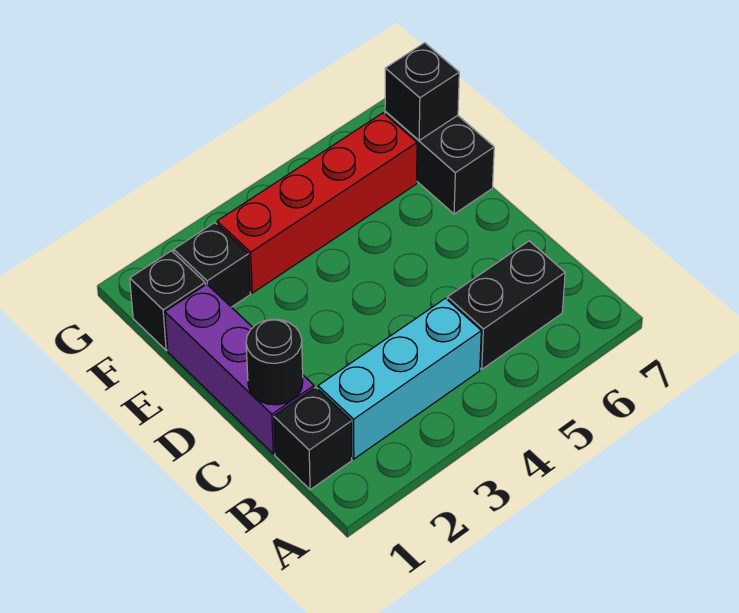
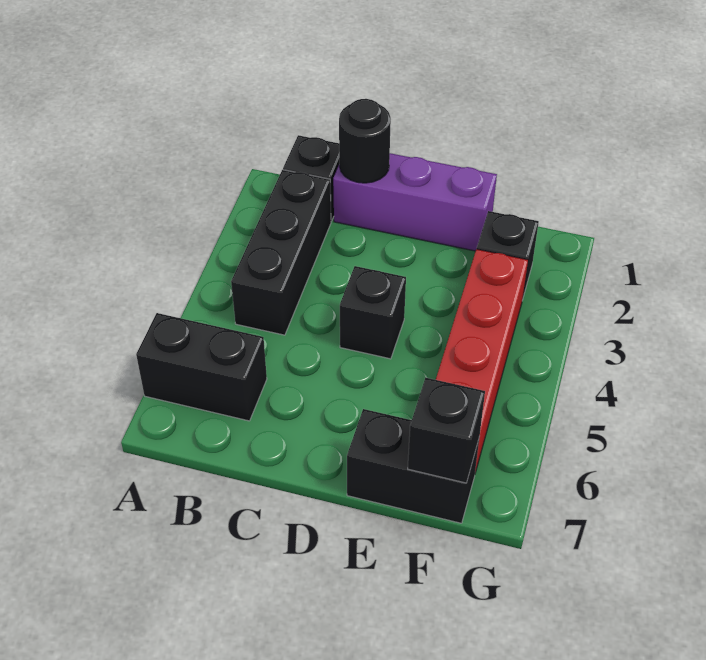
cyan 1x3 brick [318,298,481,459] -> black 1x3 brick [231,170,331,335]
black 1x2 brick [447,241,565,369] -> black 1x2 brick turned to [136,313,267,421]
black 1x1 brick [130,251,205,350] -> black 1x1 brick moved to [340,266,406,359]

